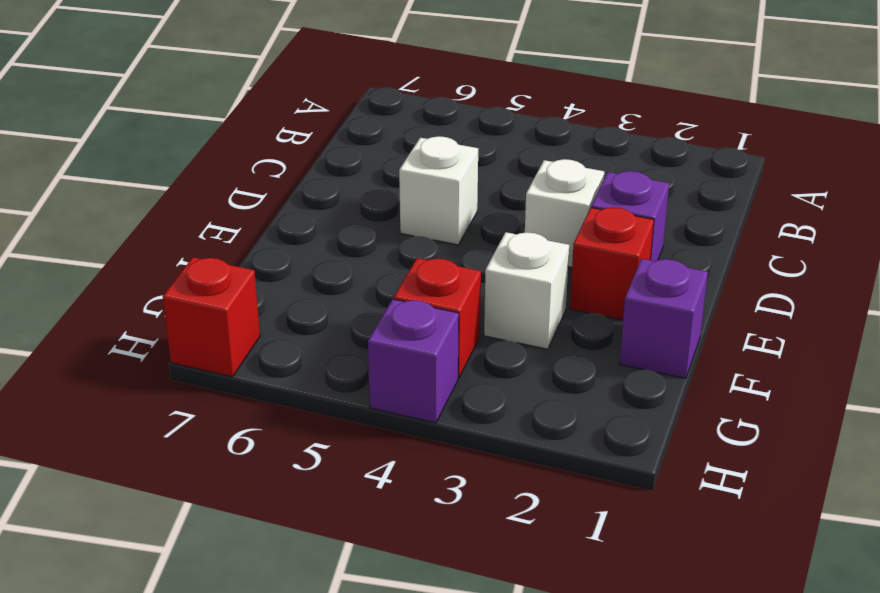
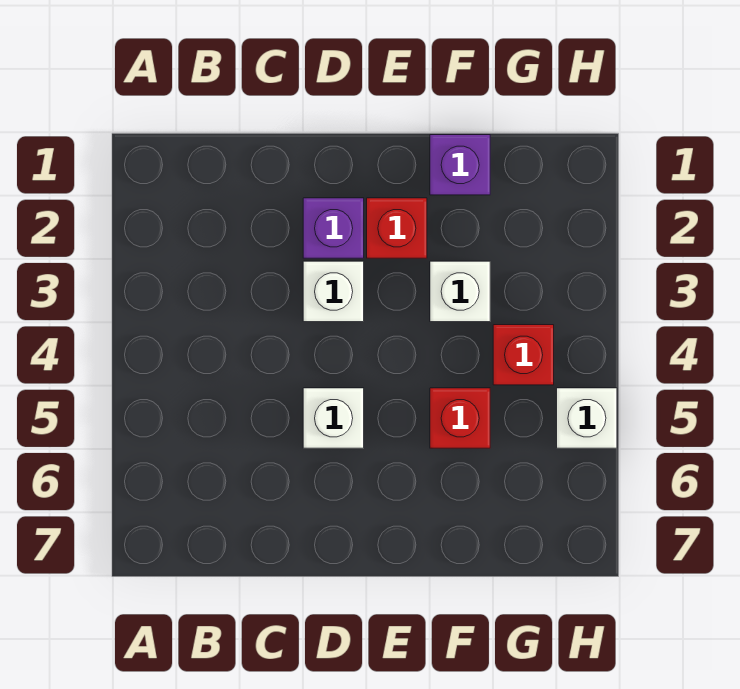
purple 1x1 brick [368,299,459,423] -> none
none -> white 1x1 brick [557,388,617,448]
red 1x1 brick [163,257,260,377] -> red 1x1 brick moved to [430,388,490,448]

